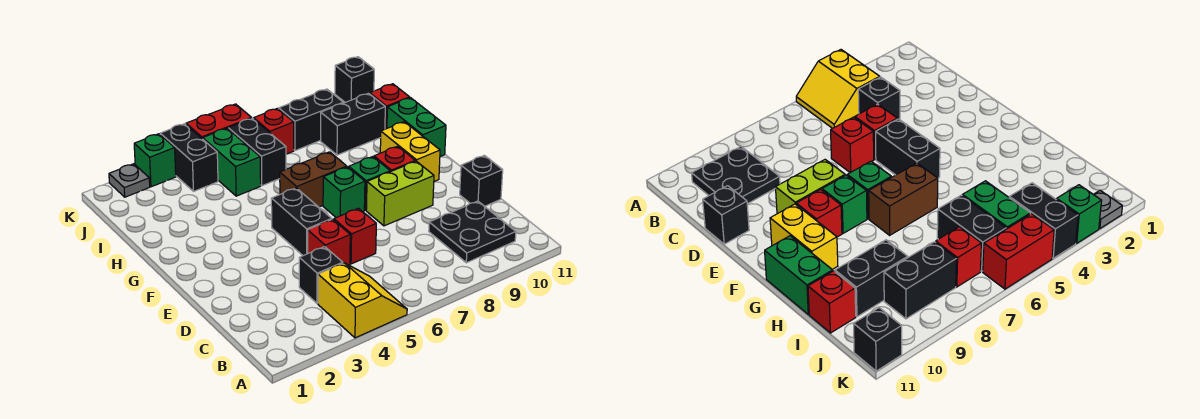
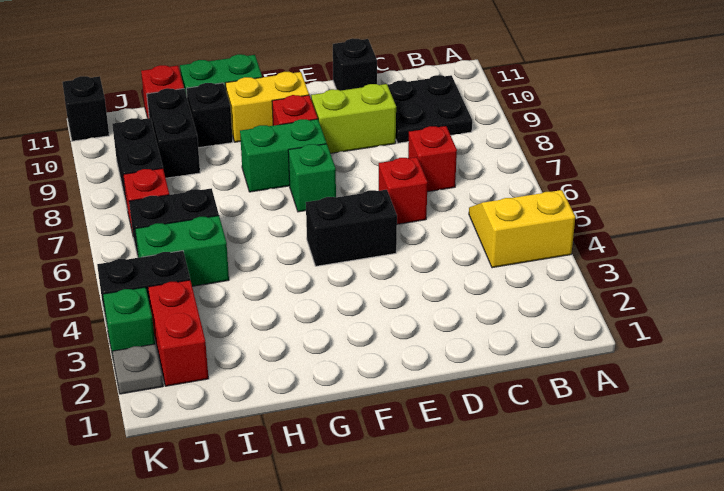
black 1x1 brick [299,247,343,303] -> black 1x1 brick moved to [186,83,233,148]
red 1x1 brick [307,219,350,265] -> red 1x1 brick moved to [408,126,457,192]
lime 1x2 brick [366,161,434,226] -> lime 1x2 brick turned to [311,84,396,153]
green 1x1 brick [349,157,390,210] -> green 1x2 brick [240,119,326,192]
brown 1x2 brick [280,152,347,207] -> none
red 1x2 brick [186,104,252,139] -> red 1x2 brick moved to [148,280,209,386]

